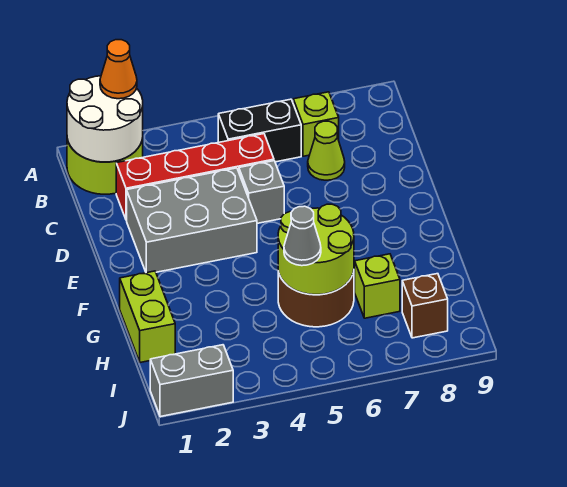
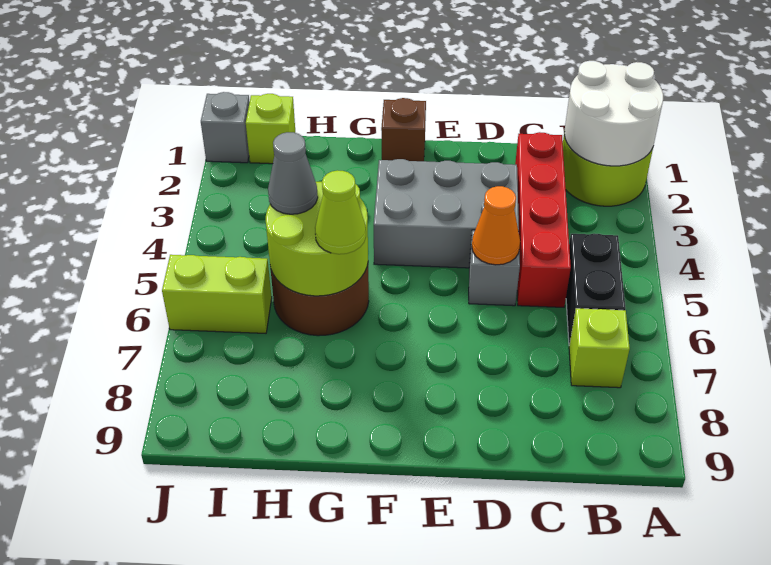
orange 1x1 cone [100,40,137,99] -> orange 1x1 cone moved to [472,186,520,265]
lime 1x1 cone [308,121,345,180] -> lime 1x1 cone moved to [315,170,366,254]
grey 2x3 brick [127,168,257,273] -> grey 2x3 brick turned to [374,159,519,268]
lime 1x2 brick [120,271,175,362] -> lime 1x2 brick moved to [162,255,272,333]
lime 1x1 brick [355,254,400,318] -> lime 1x1 brick moved to [246,94,295,164]
brown 1x1 brick [402,274,448,338] -> brown 1x1 brick moved to [381,98,426,161]
grey 1x2 brick [150,345,233,417] -> grey 1x1 brick [201,92,250,163]

